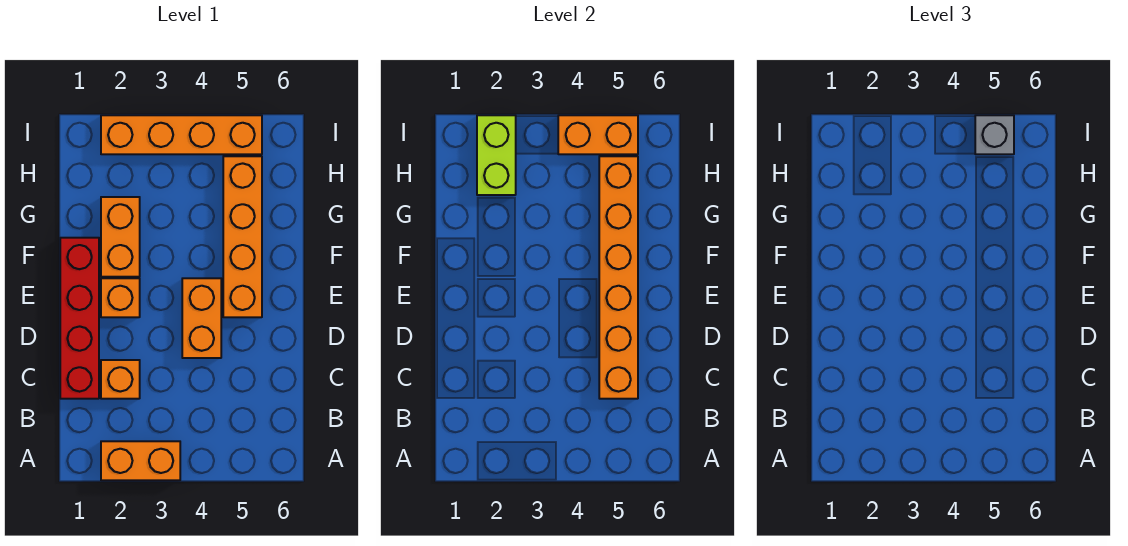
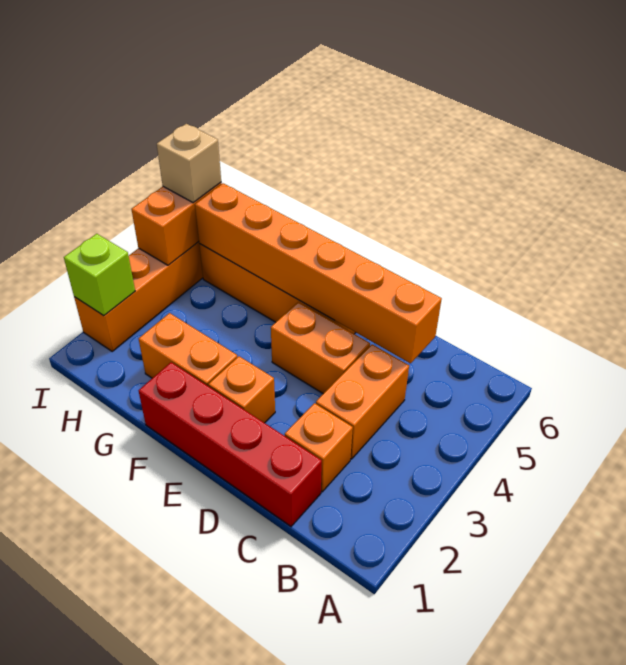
orange 1x2 brick [101,441,180,480] -> orange 1x2 brick moved to [316,344,409,459]
lime 1x2 brick [477,115,516,195] -> lime 1x1 brick [64,234,135,316]
grey 1x1 brick [975,115,1014,154] -> tan 1x1 brick [157,124,221,203]

